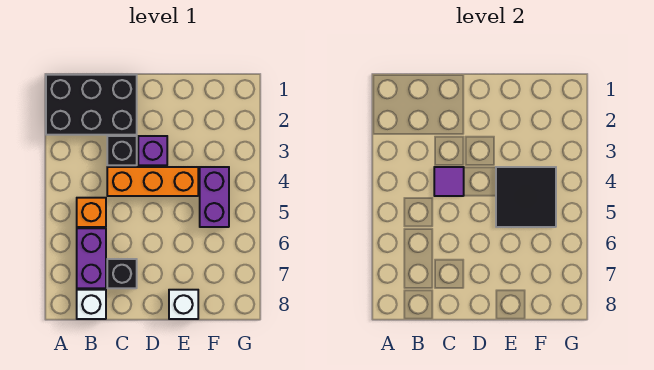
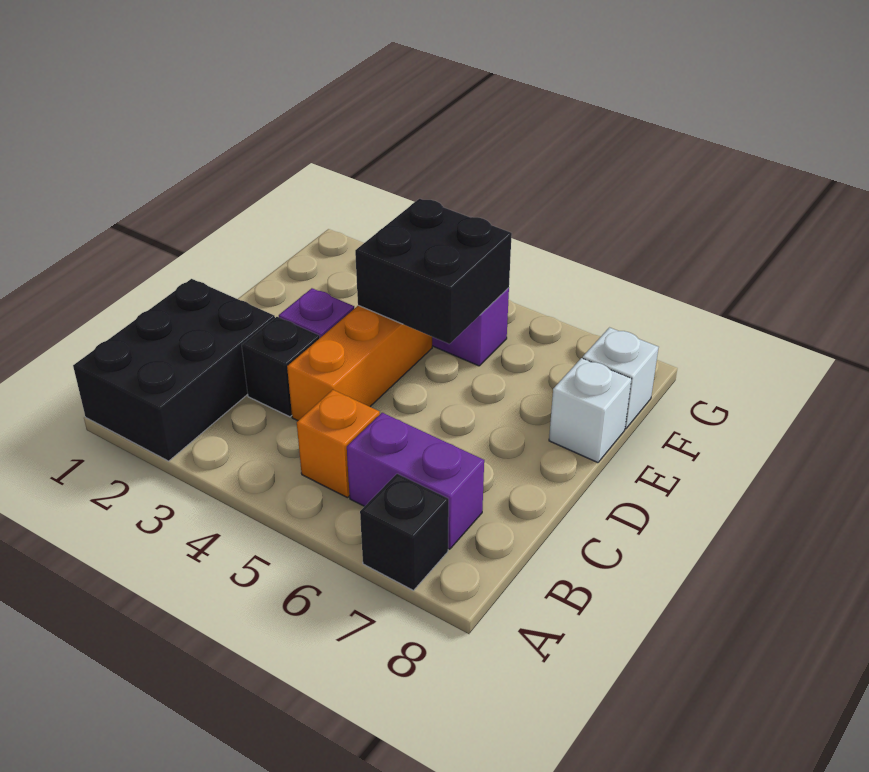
white 1x1 brick [77,290,106,319] -> white 1x1 brick moved to [583,328,659,429]
purple 1x1 tile [434,167,464,196] -> none
black 1x1 brick [107,259,137,288] -> black 1x1 brick moved to [360,474,449,590]
black 2x2 tile [496,167,556,227] -> black 2x2 brick [355,199,512,344]

